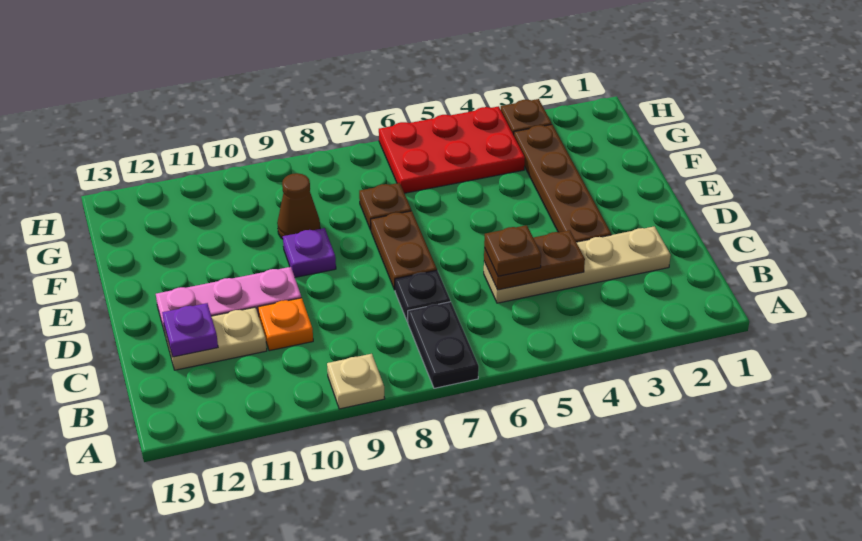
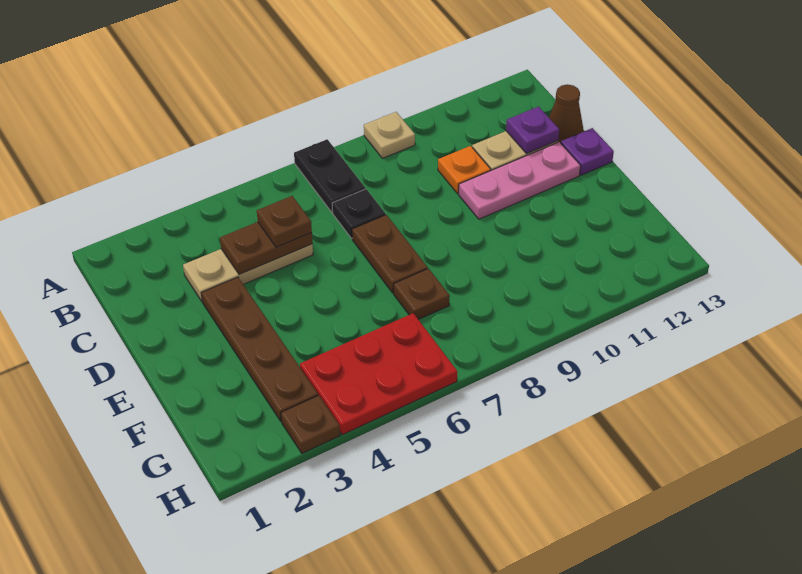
tan 1x4 plate [484,226,671,303] -> tan 1x3 plate [183,244,313,302]
purple 1x1 plate [283,228,336,277] -> purple 1x1 plate moved to [561,128,614,175]
brown 1x1 cone [277,173,320,239] -> brown 1x1 cone moved to [549,84,583,143]

